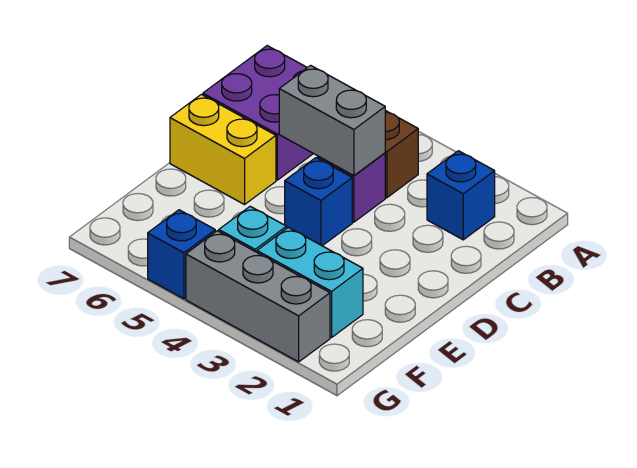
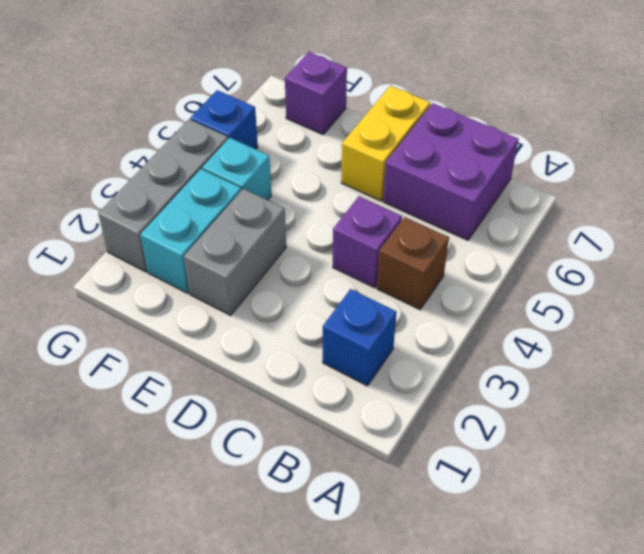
grey 1x2 brick [279,65,385,176] -> grey 1x2 brick moved to [184,189,286,315]
blue 1x1 brick [285,158,352,246] -> none
none -> purple 1x1 brick [285,52,347,134]

